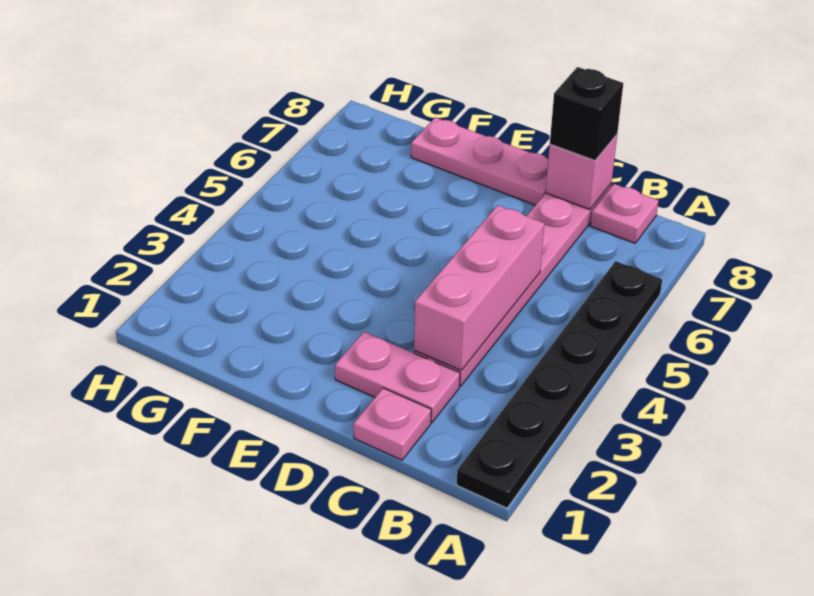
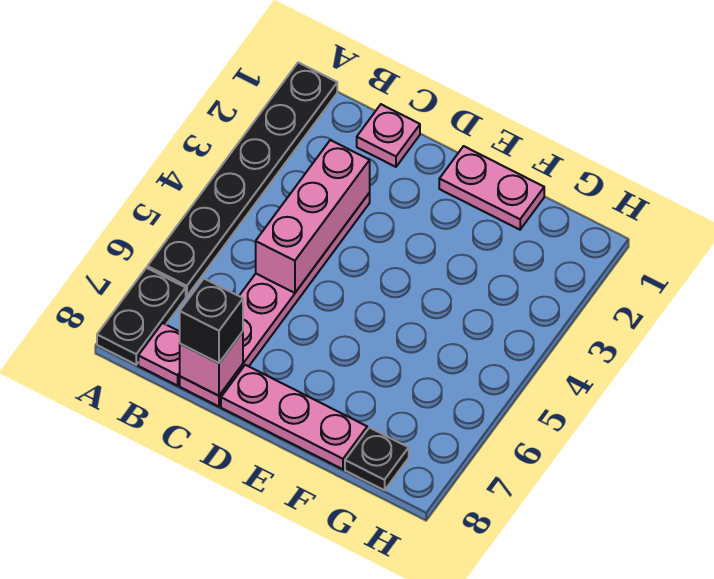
none -> black 1x2 plate [97,268,186,365]
pink 1x2 plate [335,332,460,423] -> pink 1x2 plate moved to [439,146,544,230]
none -> black 1x1 plate [345,428,409,490]

